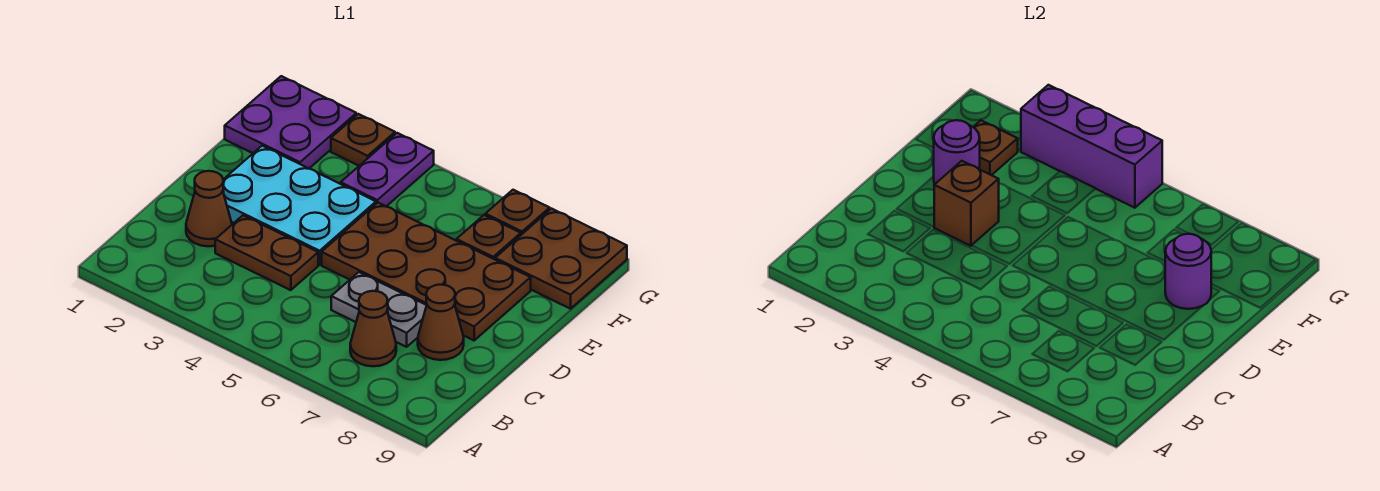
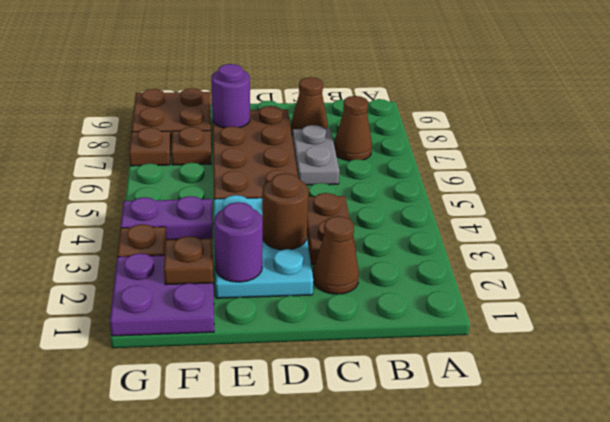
brown 1x1 brick [934,161,999,246] -> brown 1x1 round brick [262,173,309,250]
purple 1x3 brick [1021,85,1162,208] -> none

